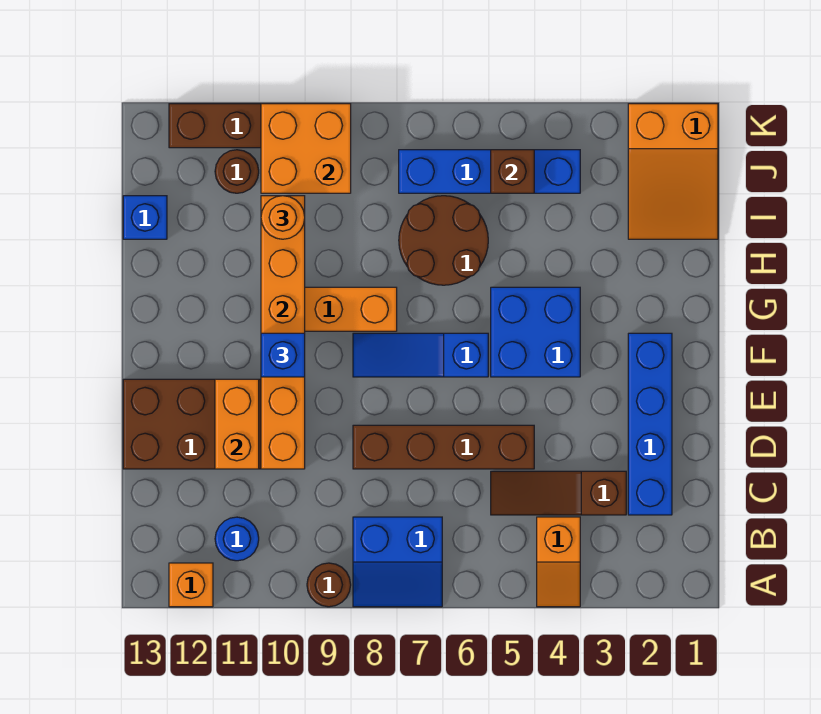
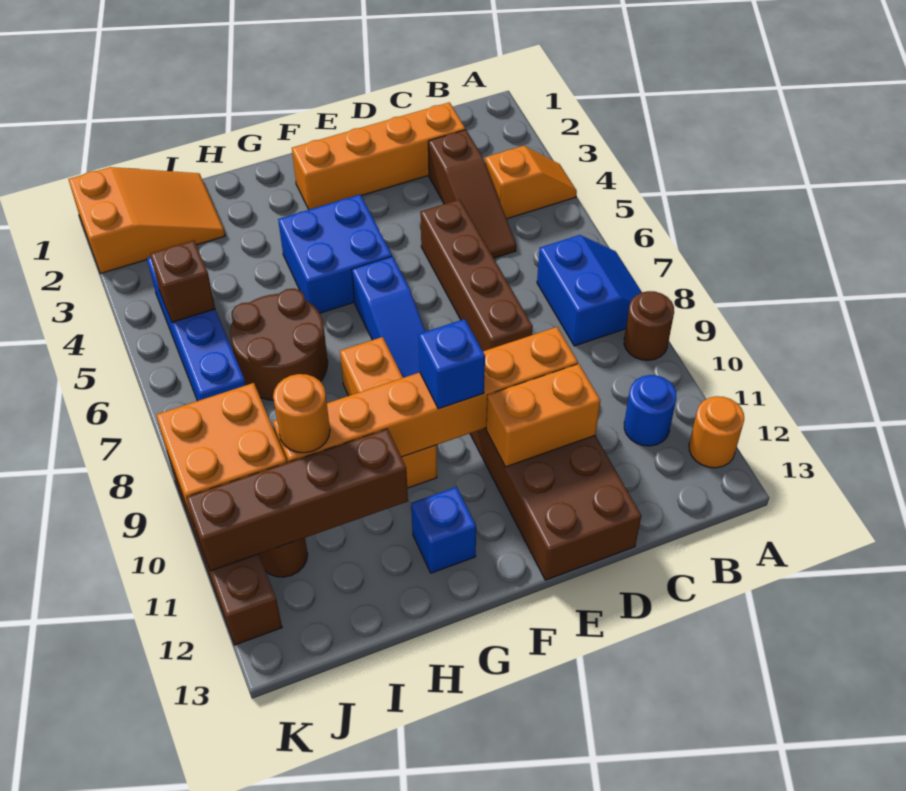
orange 1x1 brick [169,563,213,607] -> orange 1x1 round brick [689,396,744,468]
blue 1x4 brick [628,333,672,515] -> orange 1x4 brick [292,102,465,210]
none -> brown 1x4 brick [186,429,408,571]
blue 1x1 brick [123,196,167,239] -> blue 1x1 brick moved to [411,487,476,573]

